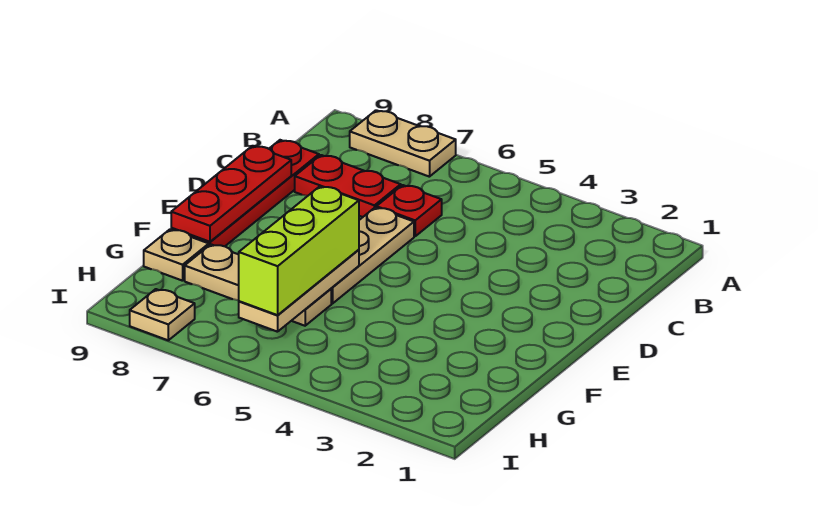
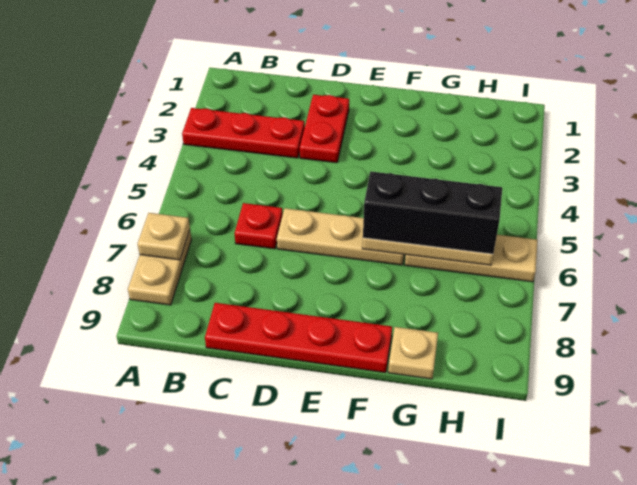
red 1x2 plate [295,155,401,217] -> red 1x2 plate moved to [300,95,349,163]
red 1x3 plate [171,146,291,242] -> red 1x3 plate moved to [182,108,305,158]
lime 1x3 brick [239,186,359,315] -> black 1x3 brick [363,172,502,254]
tan 1x3 plate [185,244,331,326] -> tan 1x3 plate turned to [405,235,538,282]
tan 1x1 plate [130,289,195,340] -> tan 1x1 plate moved to [138,213,190,260]

